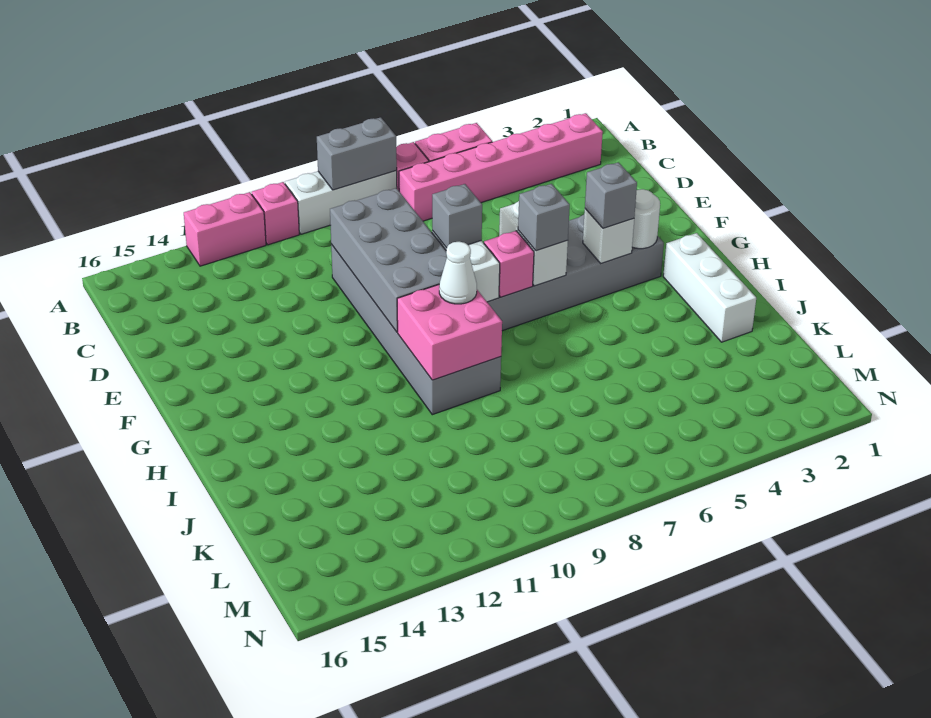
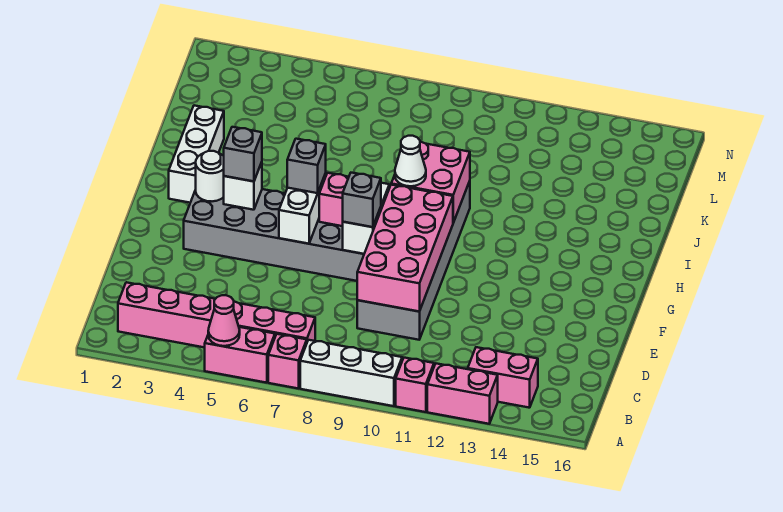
none -> pink 1x1 cone [208,295,240,346]
grey 1x2 brick [317,117,397,190] -> none
none -> pink 1x2 brick [468,347,538,408]
grey 2x4 brick [330,188,447,332] -> pink 2x4 brick [357,185,453,312]

